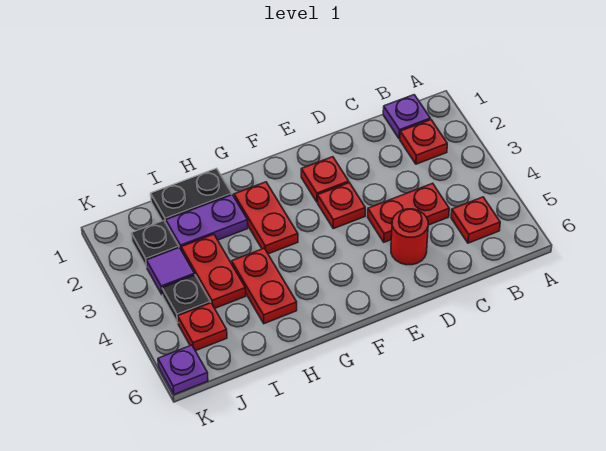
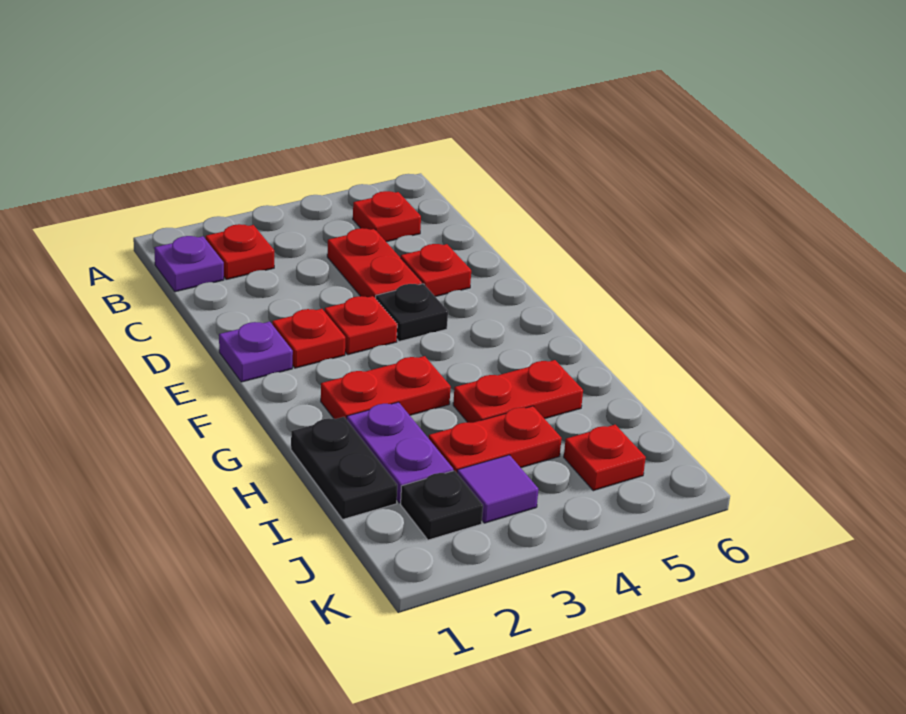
red 1x1 round brick [391,209,428,265] -> red 1x1 plate [401,244,471,297]
black 1x1 plate [162,275,211,323] -> black 1x1 plate moved to [376,284,448,341]
purple 1x1 plate [158,345,208,395] -> purple 1x1 plate moved to [219,322,293,382]

